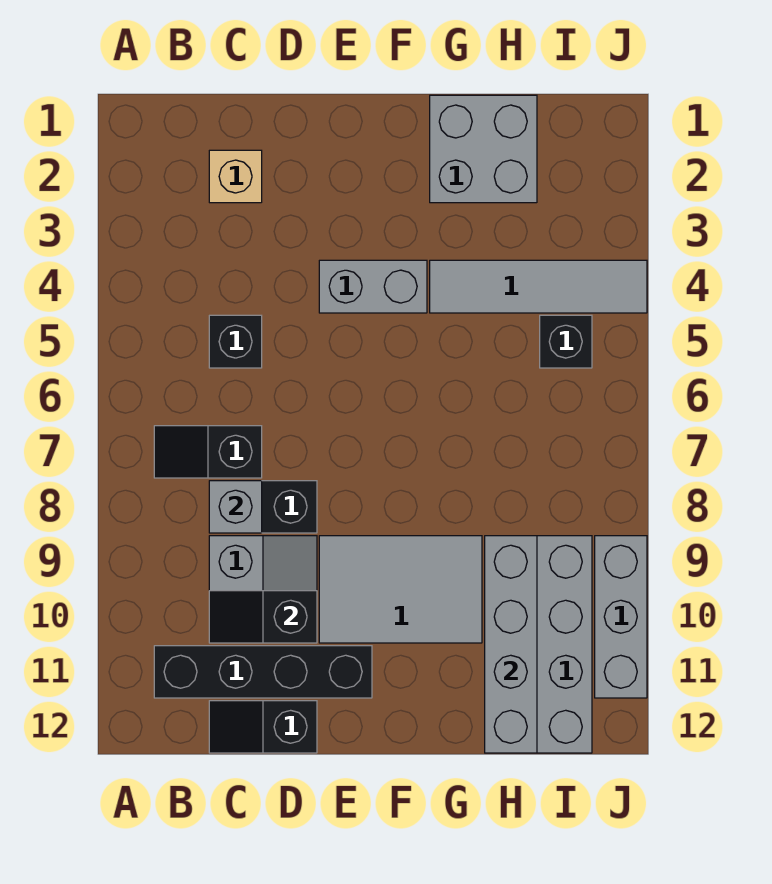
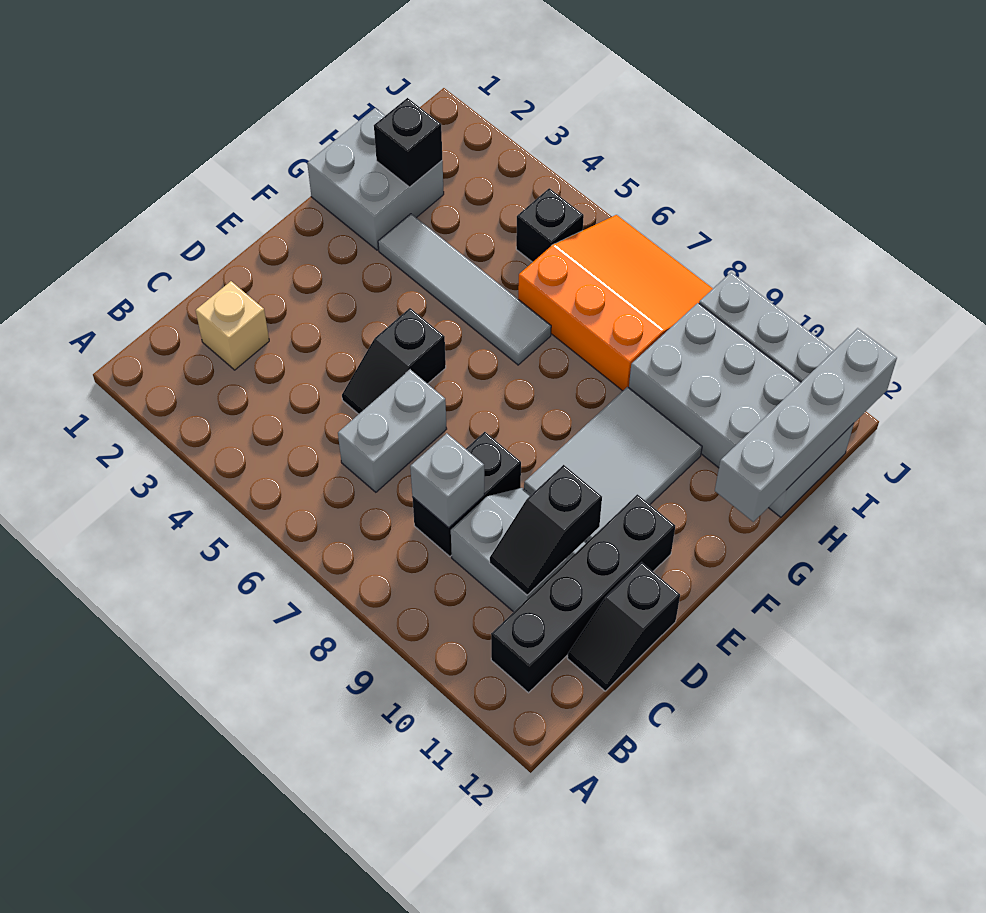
black 1x2 slope [154,426,262,478] -> black 1x2 slope moved to [342,308,446,414]
black 1x1 brick [209,315,262,368] -> black 1x1 brick moved to [374,98,442,187]
grey 1x2 brick [319,260,427,313] -> grey 1x2 brick moved to [338,370,447,492]
grey 1x4 tile [430,260,647,313] -> grey 1x4 tile turned to [378,214,551,365]
none -> orange 3x3 slope [518,215,713,391]
grey 1x4 brick [485,536,537,753] -> grey 1x4 brick turned to [715,328,897,522]

